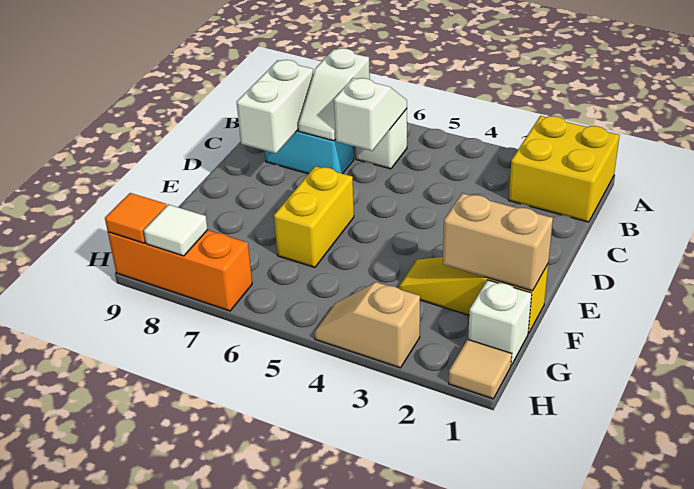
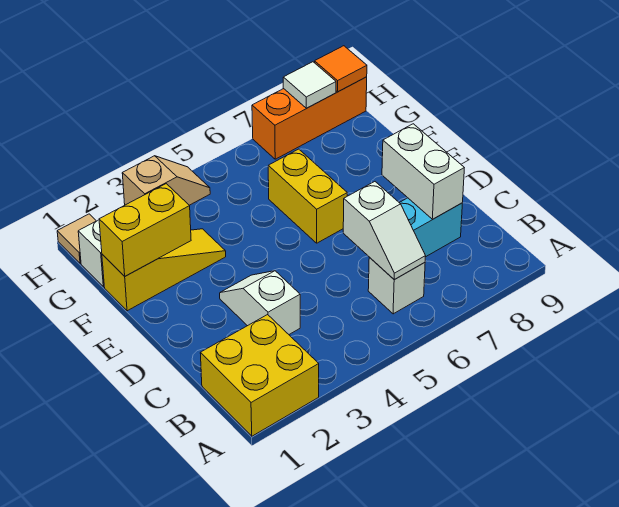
white 1x2 slope [298,48,370,141] -> white 1x2 slope moved to [220,271,300,334]
tan 1x2 brick [443,193,553,291] -> yellow 1x2 brick [99,184,191,276]

